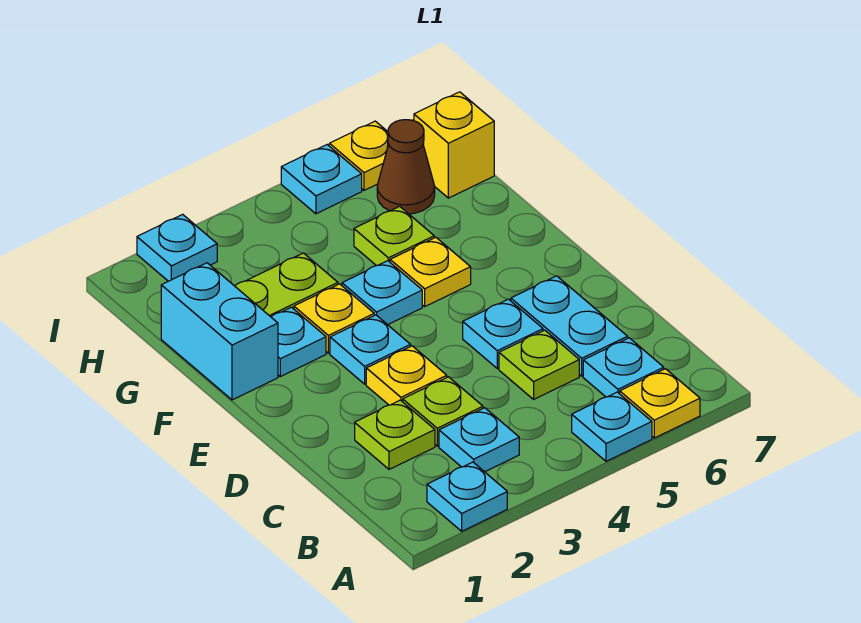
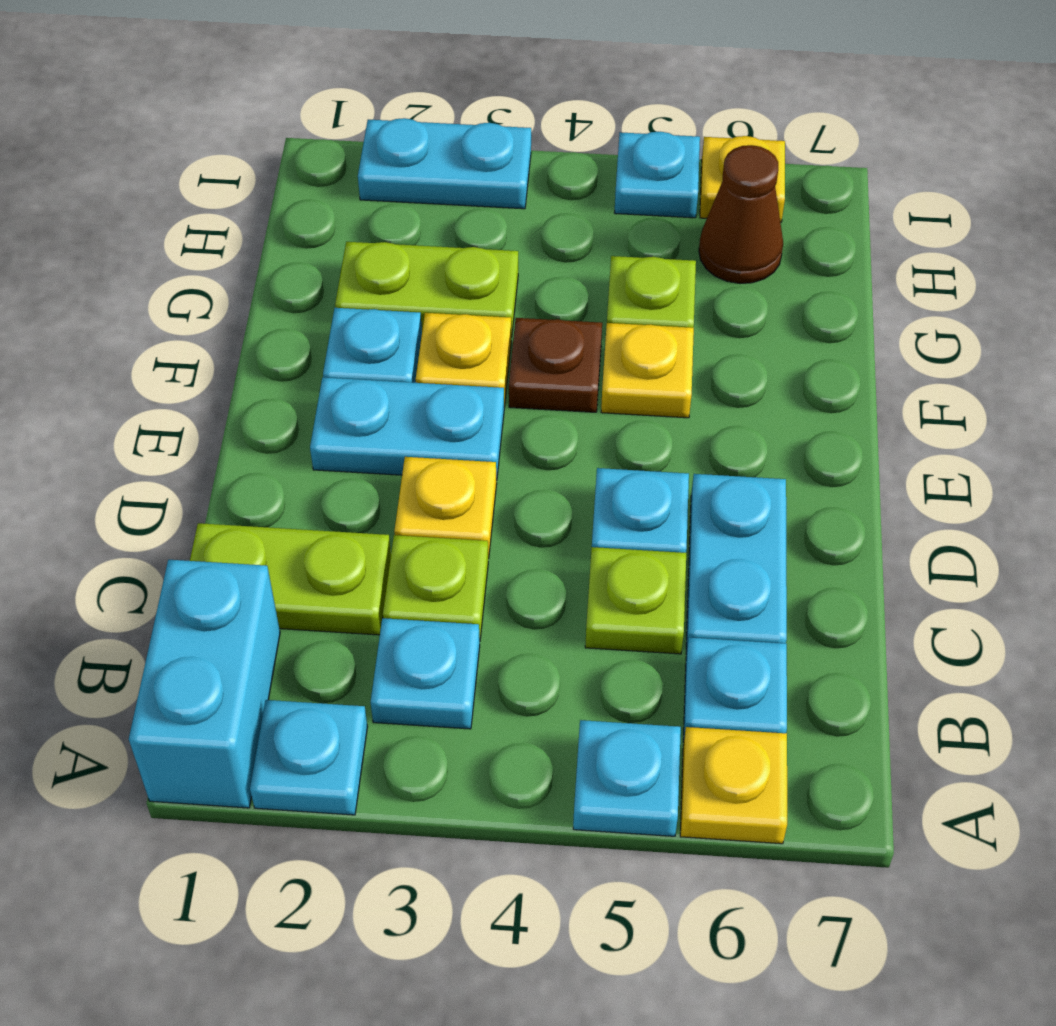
lime 1x1 plate [355,400,435,469] -> lime 1x2 plate [190,523,391,635]
cyan 1x1 plate [330,315,411,384] -> cyan 1x2 plate [310,377,504,481]
cyan 1x2 brick [161,263,278,400] -> cyan 1x2 brick moved to [129,560,280,808]
cyan 1x1 plate [342,261,422,325] -> brown 1x1 plate [509,318,602,412]
yellow 1x1 brick [414,92,494,198] -> none
cyan 1x1 plate [137,214,217,281] -> cyan 1x2 plate [358,118,531,209]

